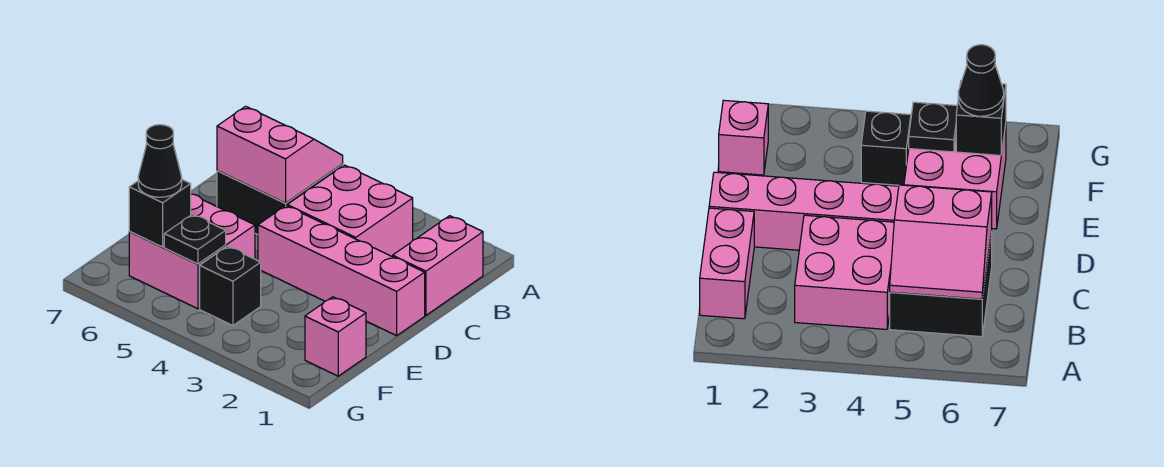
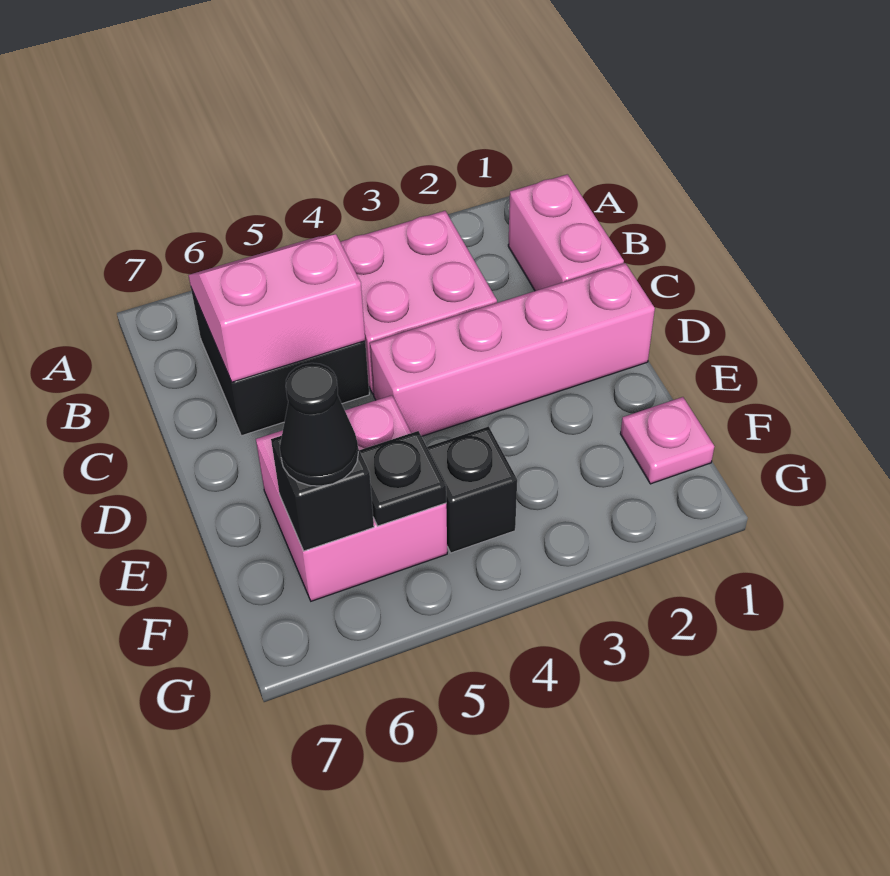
pink 1x1 brick [305,297,366,376] -> pink 1x1 plate [620,397,714,484]

